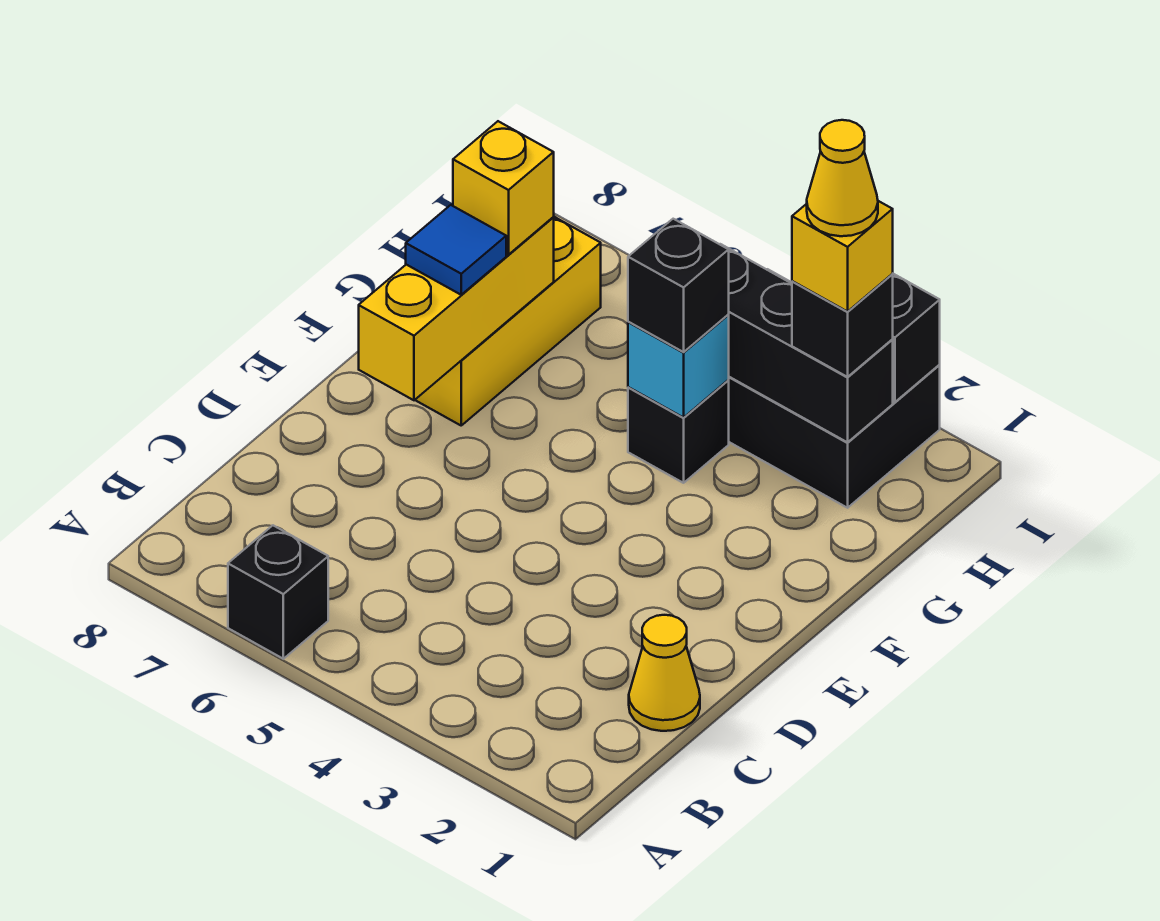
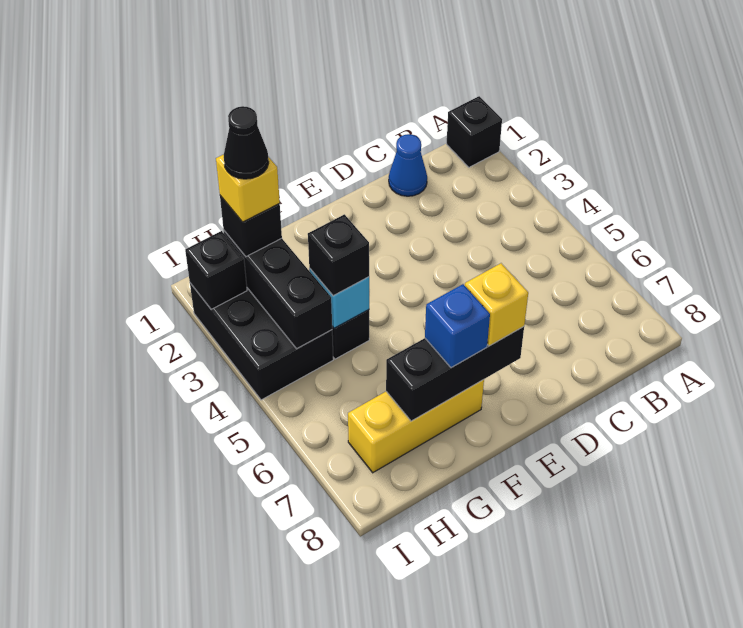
black 1x1 brick [228,525,328,659] -> black 1x1 brick moved to [447,96,502,167]
yellow 1x1 cone [629,615,700,731] -> blue 1x1 cone [389,134,427,196]
yellow 1x3 brick [359,218,554,400] -> black 1x3 brick [386,327,524,421]
blue 1x1 tile [406,205,506,295] -> blue 1x1 brick [425,284,490,368]
yellow 1x1 brick [453,121,554,255] -> yellow 1x1 brick moved to [465,263,528,346]
yellow 1x1 cone [807,120,878,236] -> black 1x1 cone [224,106,269,179]

